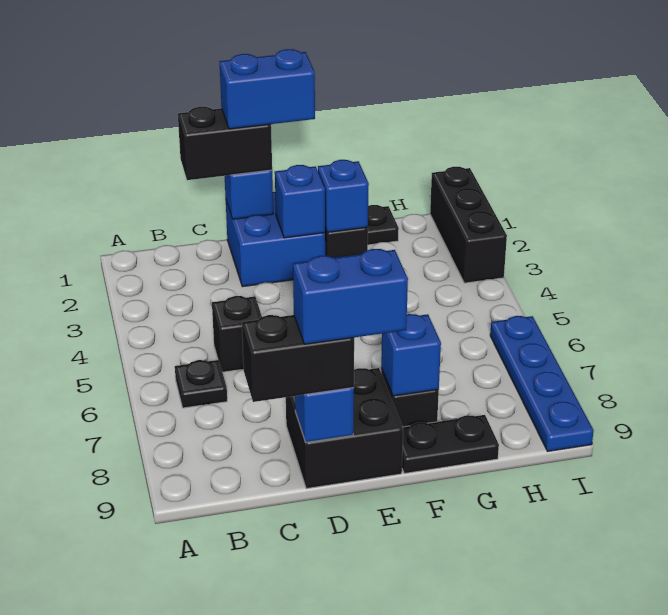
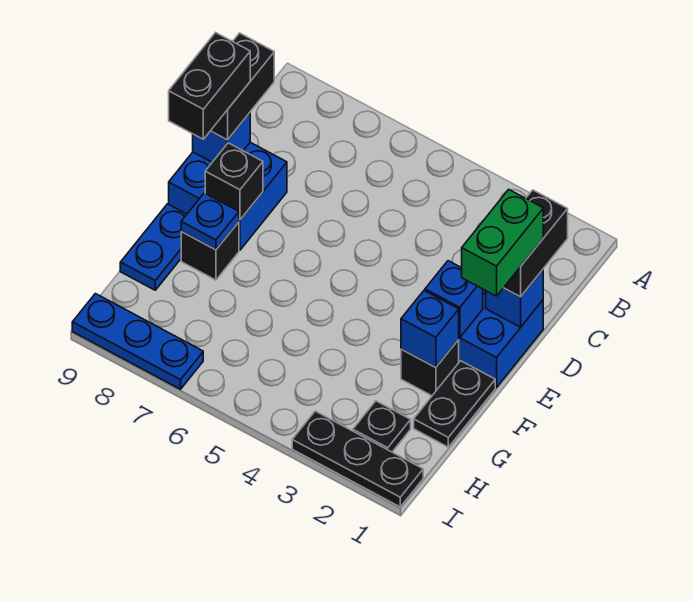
black 1x1 plate [175,360,227,408] -> black 1x1 plate moved to [353,401,411,452]
black 1x1 brick [212,296,262,372] -> black 1x1 brick moved to [205,143,263,220]
blue 1x2 brick [219,49,315,129] -> green 1x2 brick [462,190,543,296]
black 2x2 brick [286,368,403,489] -> blue 2x2 brick [169,142,287,250]
blue 1x2 brick [293,249,408,344] -> black 1x2 brick [169,33,250,139]
blue 1x1 brick [381,314,441,396] -> blue 1x1 plate [181,193,239,250]
black 1x2 plate [402,415,499,474] -> blue 1x2 plate [120,204,187,290]
black 1x3 brick [430,167,507,283] -> black 1x3 plate [292,411,423,507]
blue 1x4 plate [490,316,594,451] -> blue 1x3 plate [72,294,203,389]

